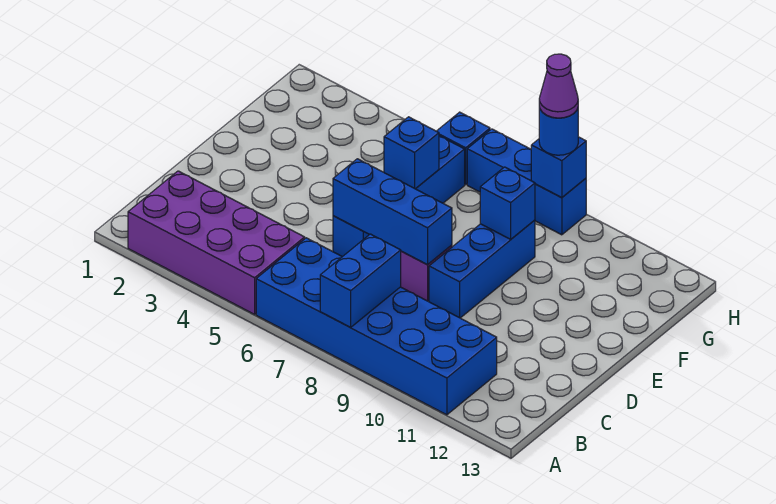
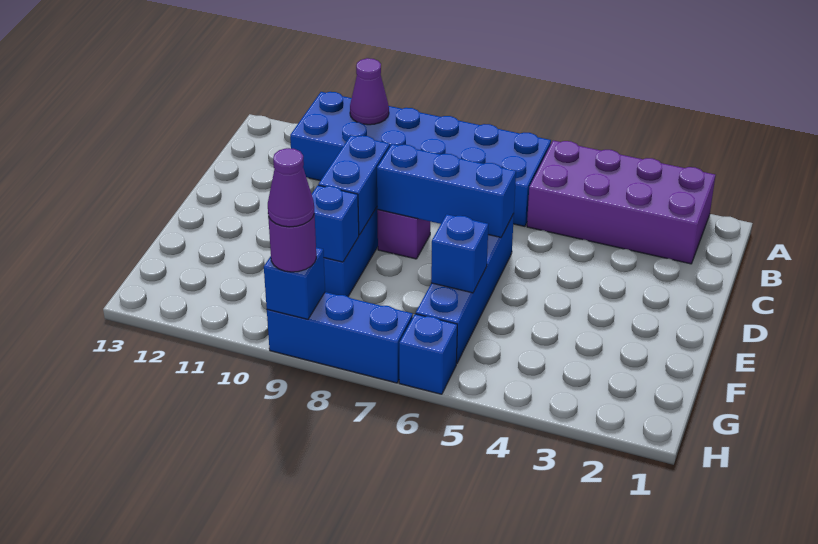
blue 1x2 brick [320,234,401,327] -> blue 1x2 brick moved to [318,135,390,235]
none -> purple 1x1 cone [350,58,389,125]
blue 1x1 round brick [539,107,578,155] -> purple 1x1 round brick [268,214,316,272]

